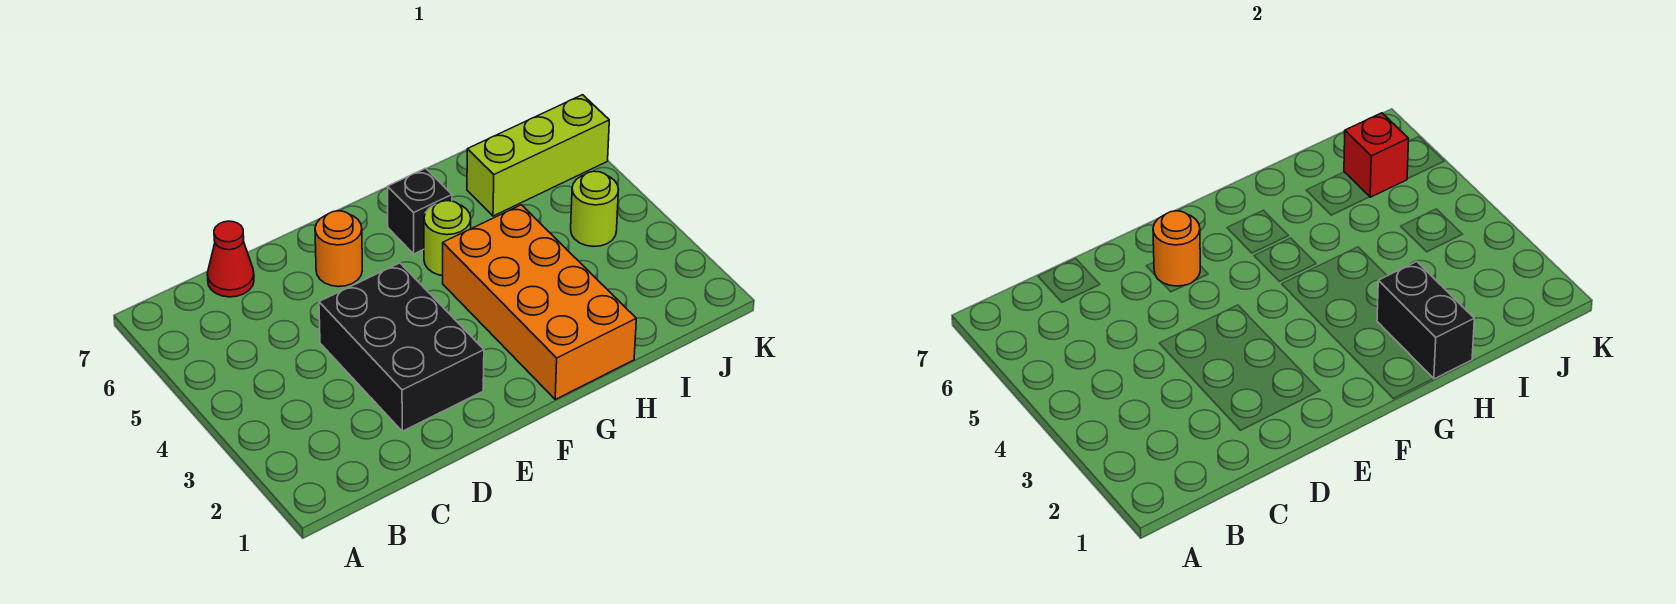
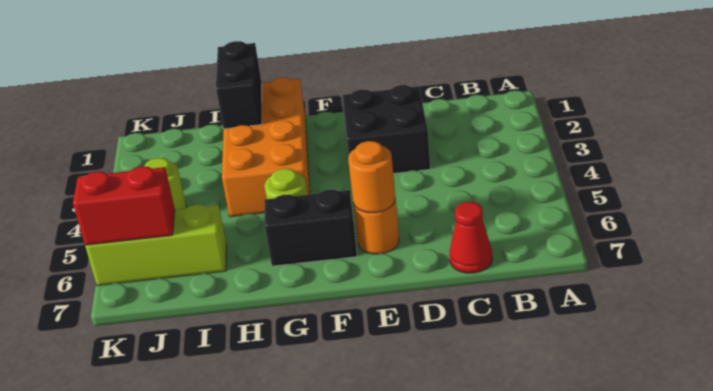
black 2x3 brick [319,263,484,431] -> black 2x2 brick [342,85,430,174]
black 1x1 brick [388,168,452,254] -> black 1x2 brick [264,190,357,266]
red 1x1 brick [1344,113,1409,197] -> red 1x2 brick [73,166,175,245]

